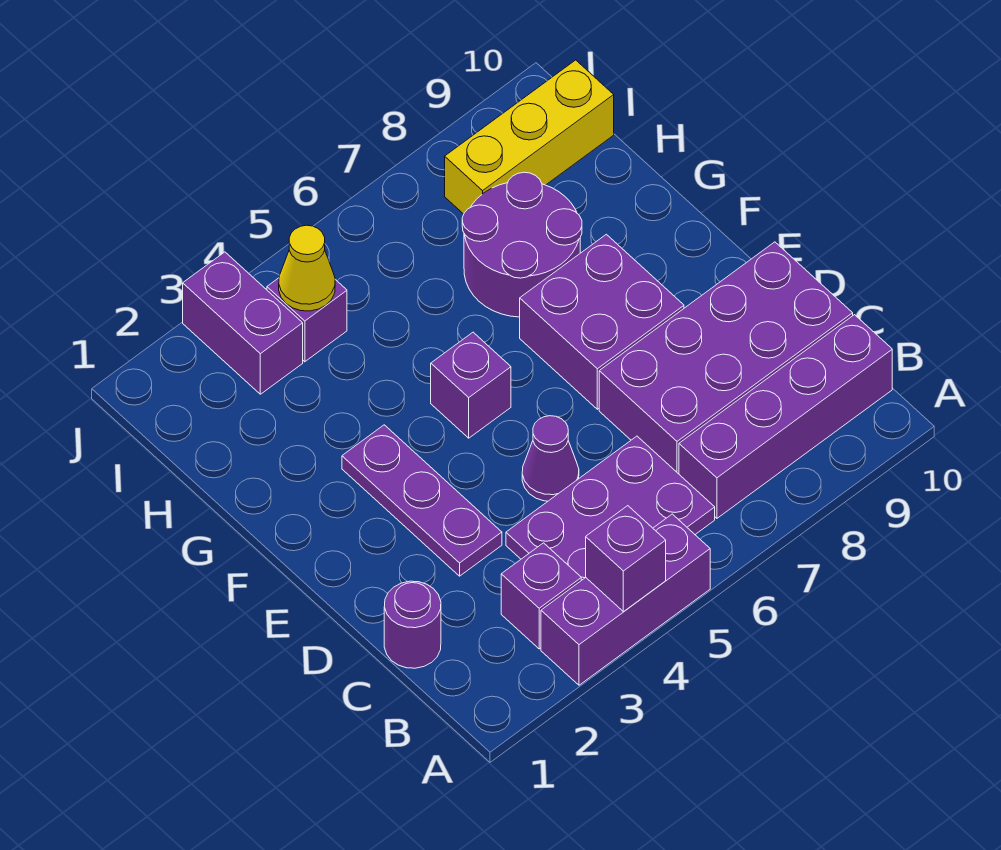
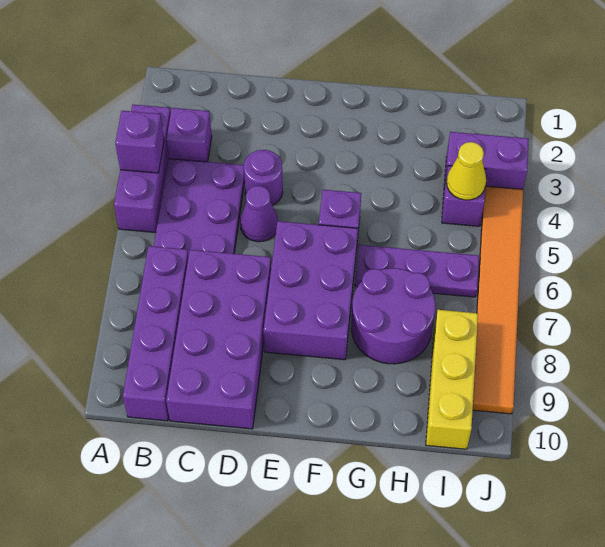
purple 1x1 round brick [384,581,441,668] -> purple 1x1 round brick moved to [244,150,283,205]
purple 1x3 plate [342,425,502,576] -> purple 1x3 plate moved to [355,245,479,297]
purple 2x2 brick [520,234,684,409] -> purple 2x3 brick [263,221,358,360]
none -> orange 1x6 tile [473,186,523,414]

